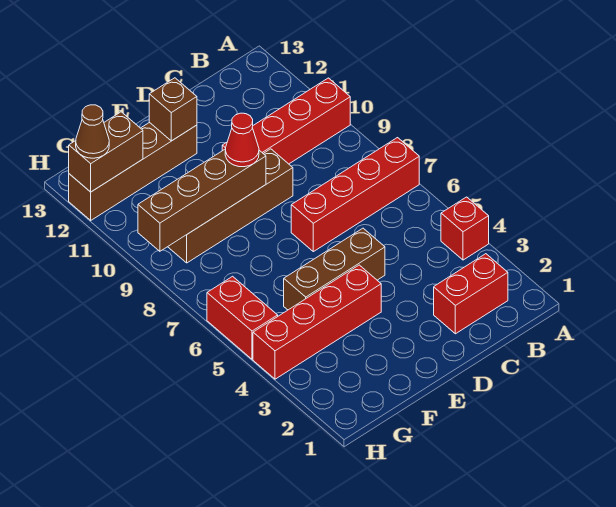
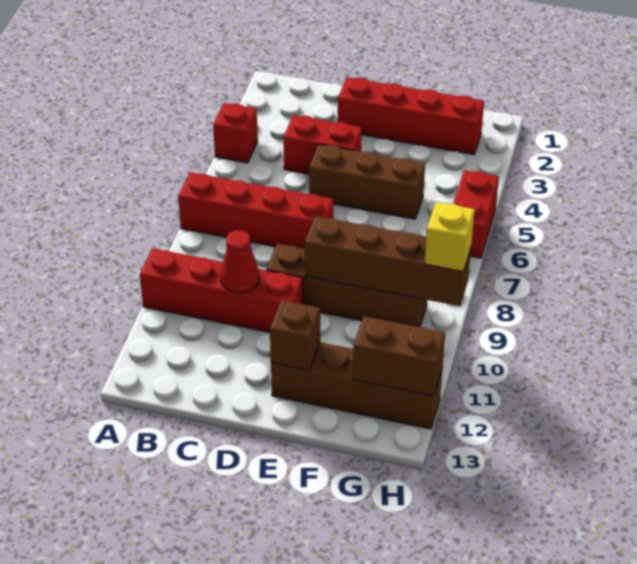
red 1x2 brick [434,254,508,334] -> red 1x2 brick moved to [283,115,362,174]
red 1x4 brick [253,265,381,379] -> red 1x4 brick moved to [338,77,484,155]
red 1x1 cone [225,113,259,167] -> red 1x1 cone moved to [221,230,259,293]
none -> yellow 1x1 brick [425,202,475,272]
brown 1x1 cone [76,105,109,158] -> none

